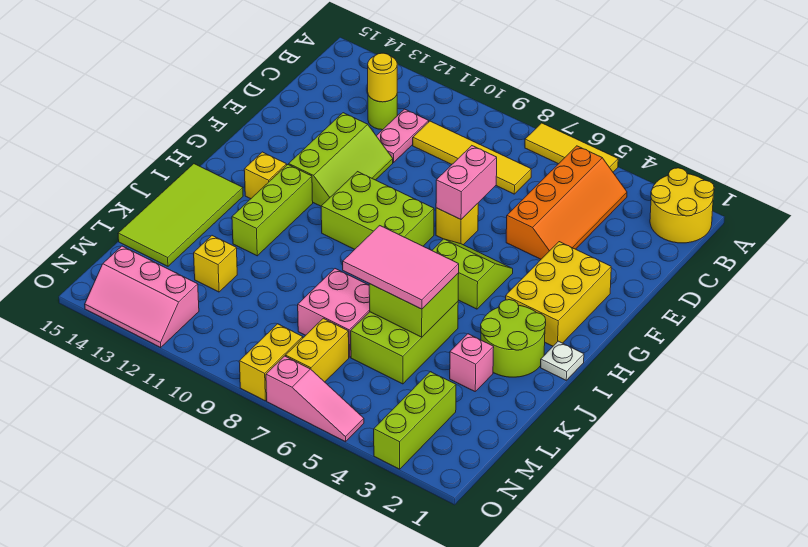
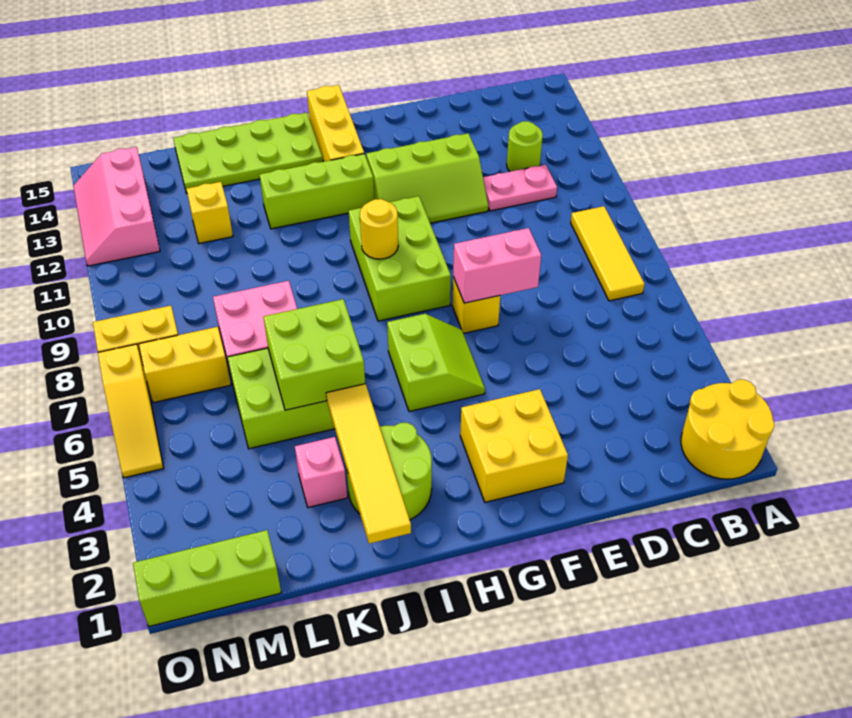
yellow 1x3 tile [525,123,618,172] -> yellow 1x3 tile moved to [571,206,645,301]
orange 2x4 slope [506,146,627,259] -> none
yellow 1x4 tile [413,121,531,194] -> yellow 1x4 tile moved to [326,384,411,544]
yellow 1x1 round brick [368,53,397,102] -> yellow 1x1 round brick moved to [360,199,398,259]
yellow 2x3 brick [506,242,611,346] -> yellow 2x2 brick [460,389,568,502]
yellow 1x1 brick [244,152,287,199] -> yellow 1x3 brick [307,85,364,162]
white 1x1 plate [541,341,584,380] -> none
lime 2x4 tile [118,164,243,266] -> lime 2x4 plate [173,113,323,193]
pink 2x3 tile [343,226,459,309] -> none
lime 1x3 brick [374,372,456,469] -> lime 1x3 brick moved to [133,530,281,626]
pink 1x3 slope [266,356,364,442] -> yellow 1x3 slope [98,344,163,478]

